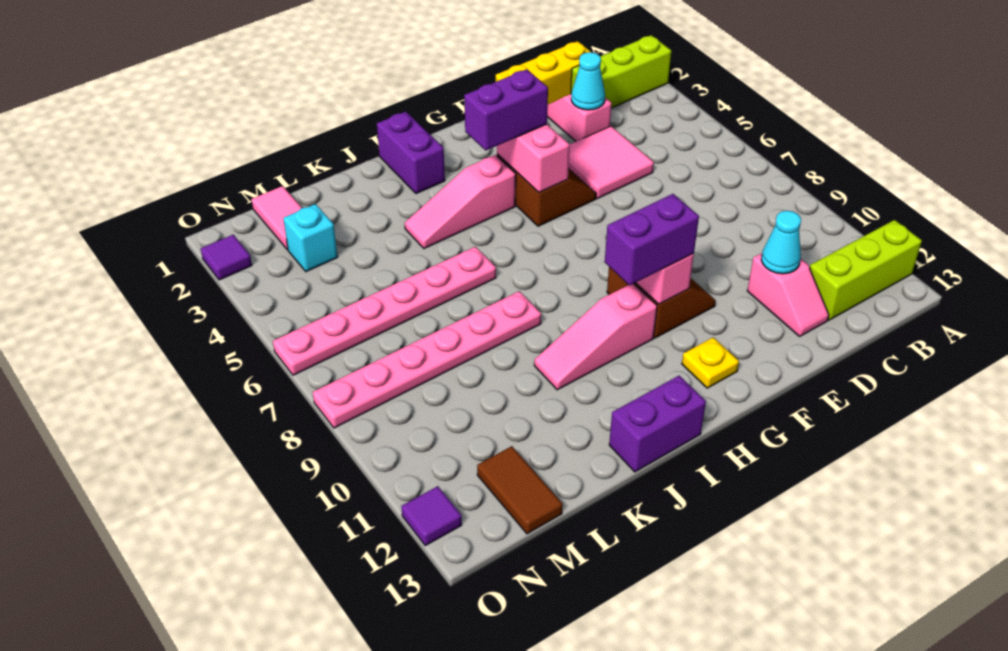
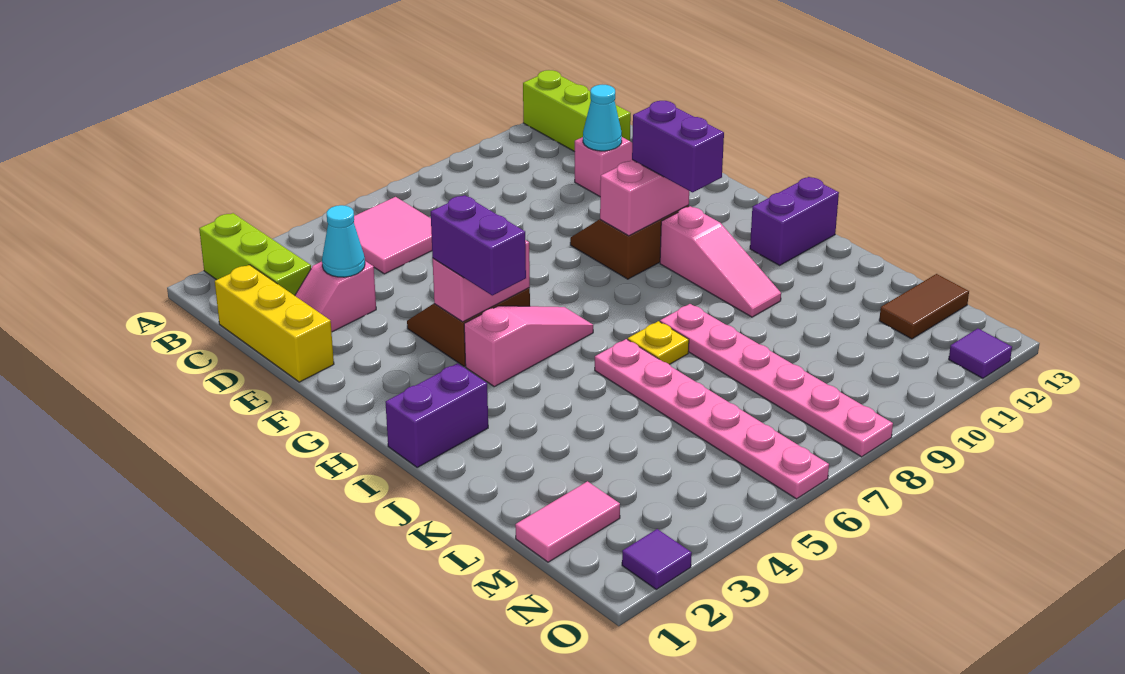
pink 2x2 tile [569,126,654,199] -> pink 2x2 tile moved to [354,197,432,274]
yellow 1x1 plate [682,337,739,388] -> yellow 1x1 plate moved to [628,321,689,364]
pink 1x3 slope [405,155,516,249] -> pink 1x3 slope turned to [464,306,593,387]
purple 1x2 brick [609,376,706,472] -> purple 1x2 brick turned to [750,177,839,265]
cyan 1x1 brick [283,204,338,272] -> none

